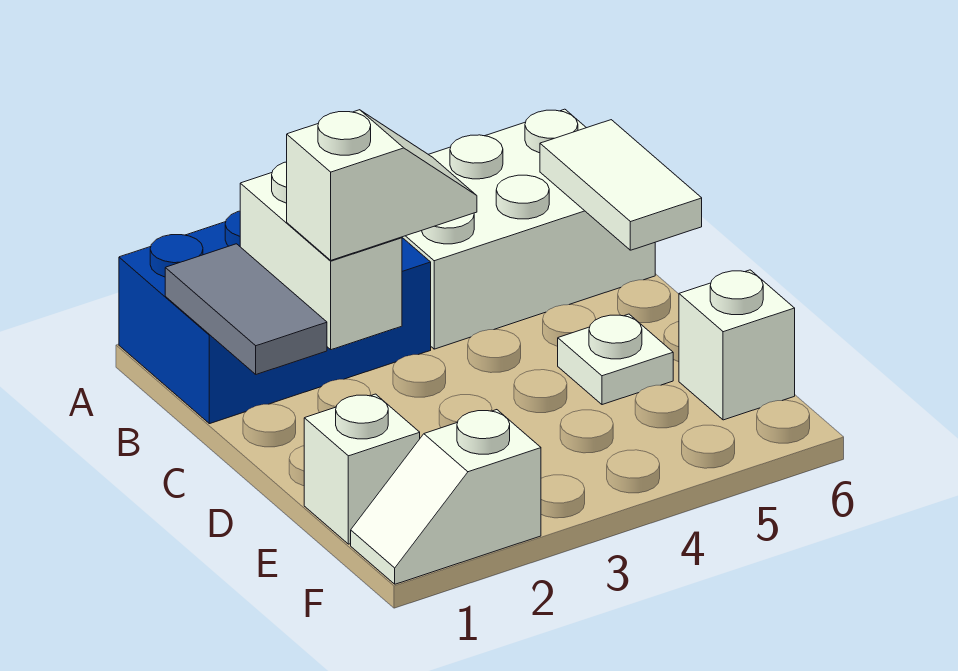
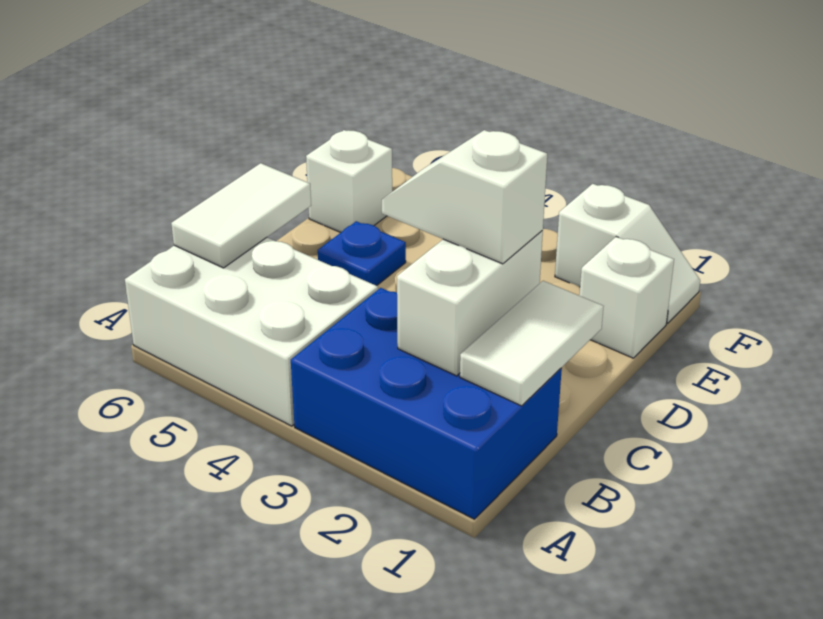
grey 1x2 tile [165,244,327,374] -> white 1x2 tile [460,281,604,406]
white 1x1 plate [558,314,673,405] -> blue 1x1 plate [318,221,406,286]

